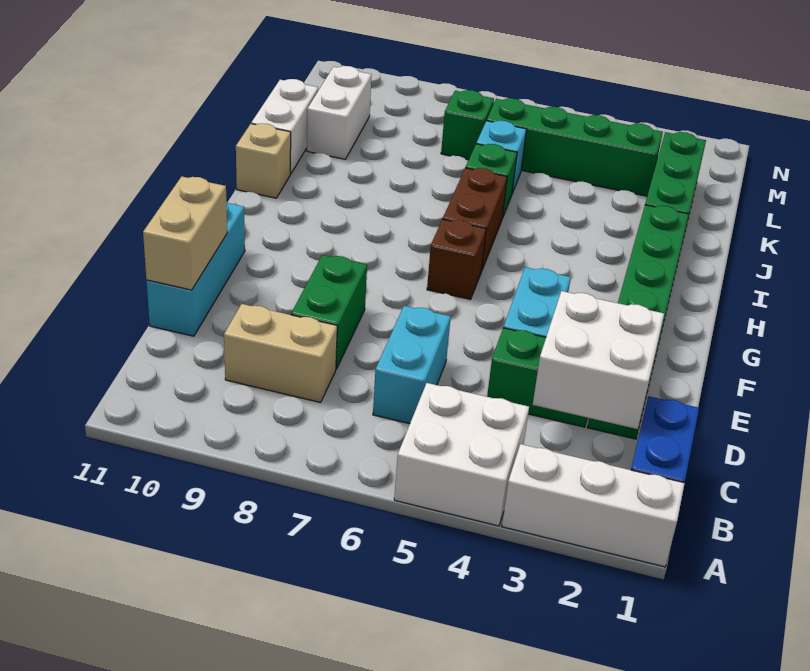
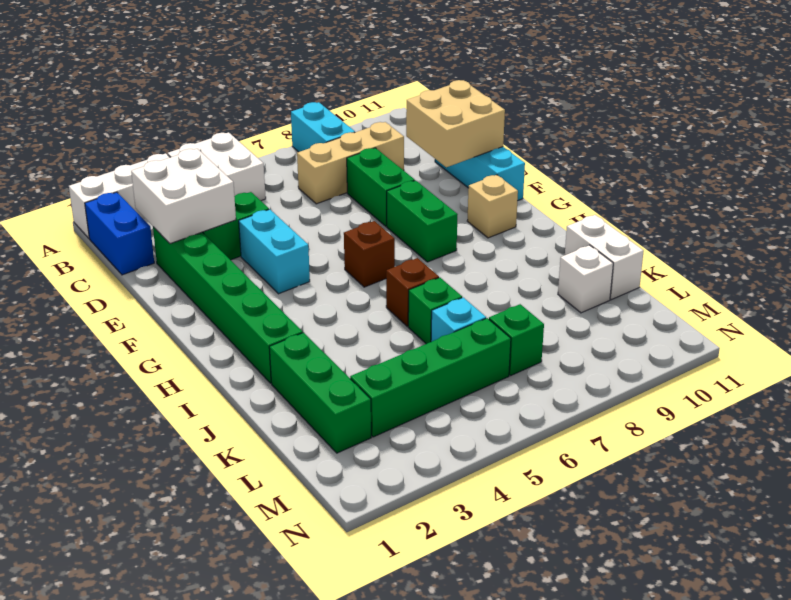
cyan 1x2 brick [373,306,451,424] -> cyan 1x2 brick moved to [291,102,355,152]
tan 1x2 brick [224,304,337,402] -> tan 1x3 brick [297,122,404,204]
tan 1x2 brick [143,176,227,290] -> tan 2x2 brick [406,80,505,167]
none -> green 1x2 brick [387,180,458,262]
brown 1x2 brick [443,168,507,270] -> brown 1x1 brick [386,258,439,326]
tan 1x1 brick [236,123,291,198] -> tan 1x1 brick moved to [467,175,518,238]
white 1x2 brick [307,66,372,159] -> white 1x1 brick [558,245,613,313]

